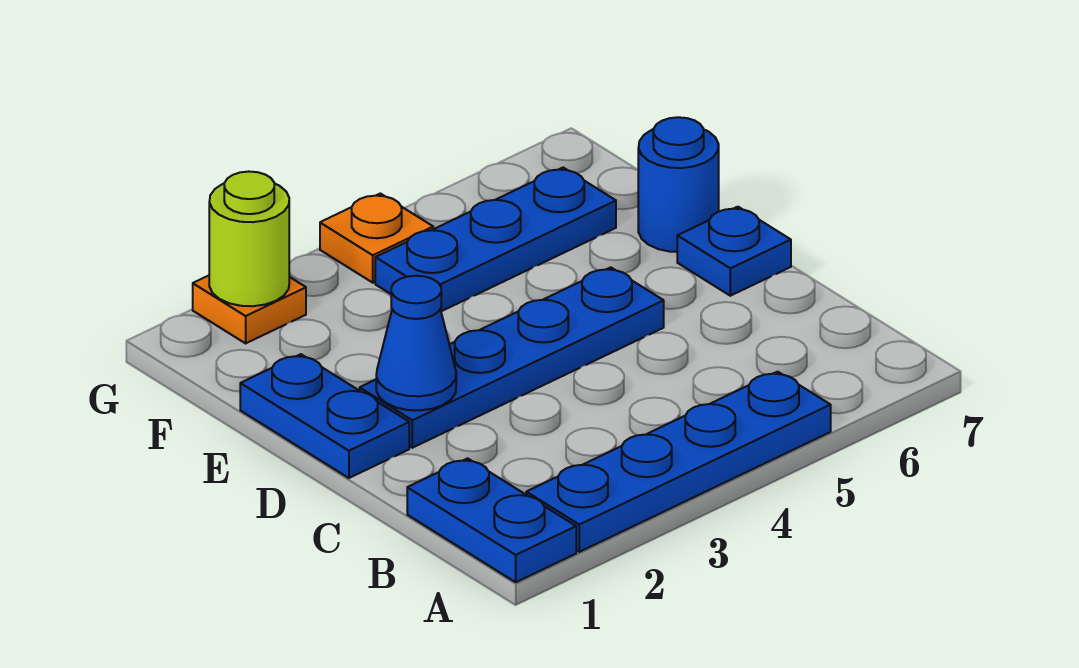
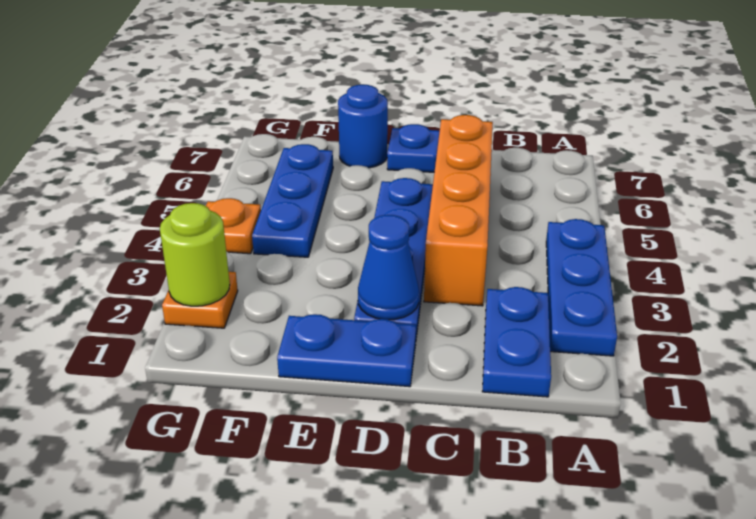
blue 1x2 plate [407,458,576,582] -> blue 1x2 plate turned to [482,287,551,397]
blue 1x4 plate [526,372,831,552] -> blue 1x3 plate [546,219,617,356]
none -> orange 1x4 brick [424,115,493,306]

